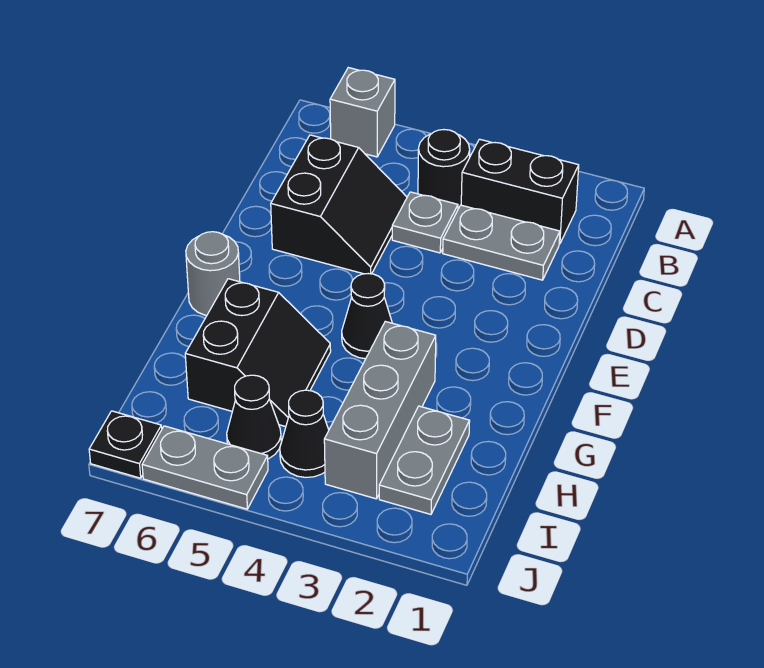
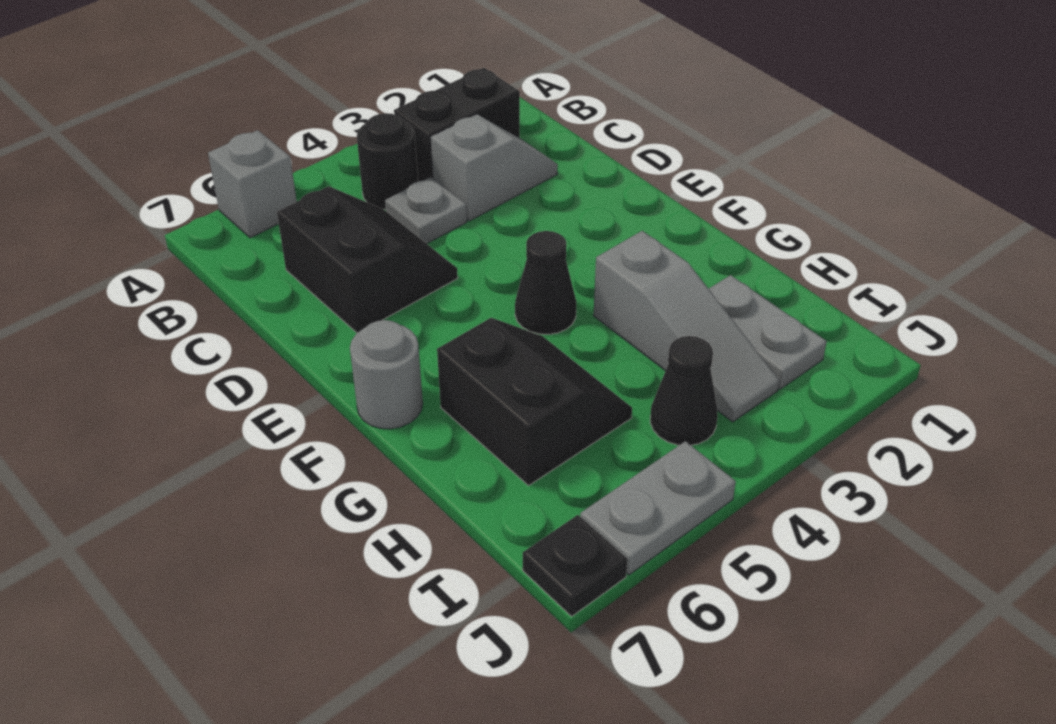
grey 1x2 plate [443,205,560,280] -> grey 1x2 slope [431,114,558,221]
grey 1x3 brick [324,321,436,499] -> grey 1x3 slope [593,231,779,422]
black 1x1 cone [227,375,281,459] -> none

